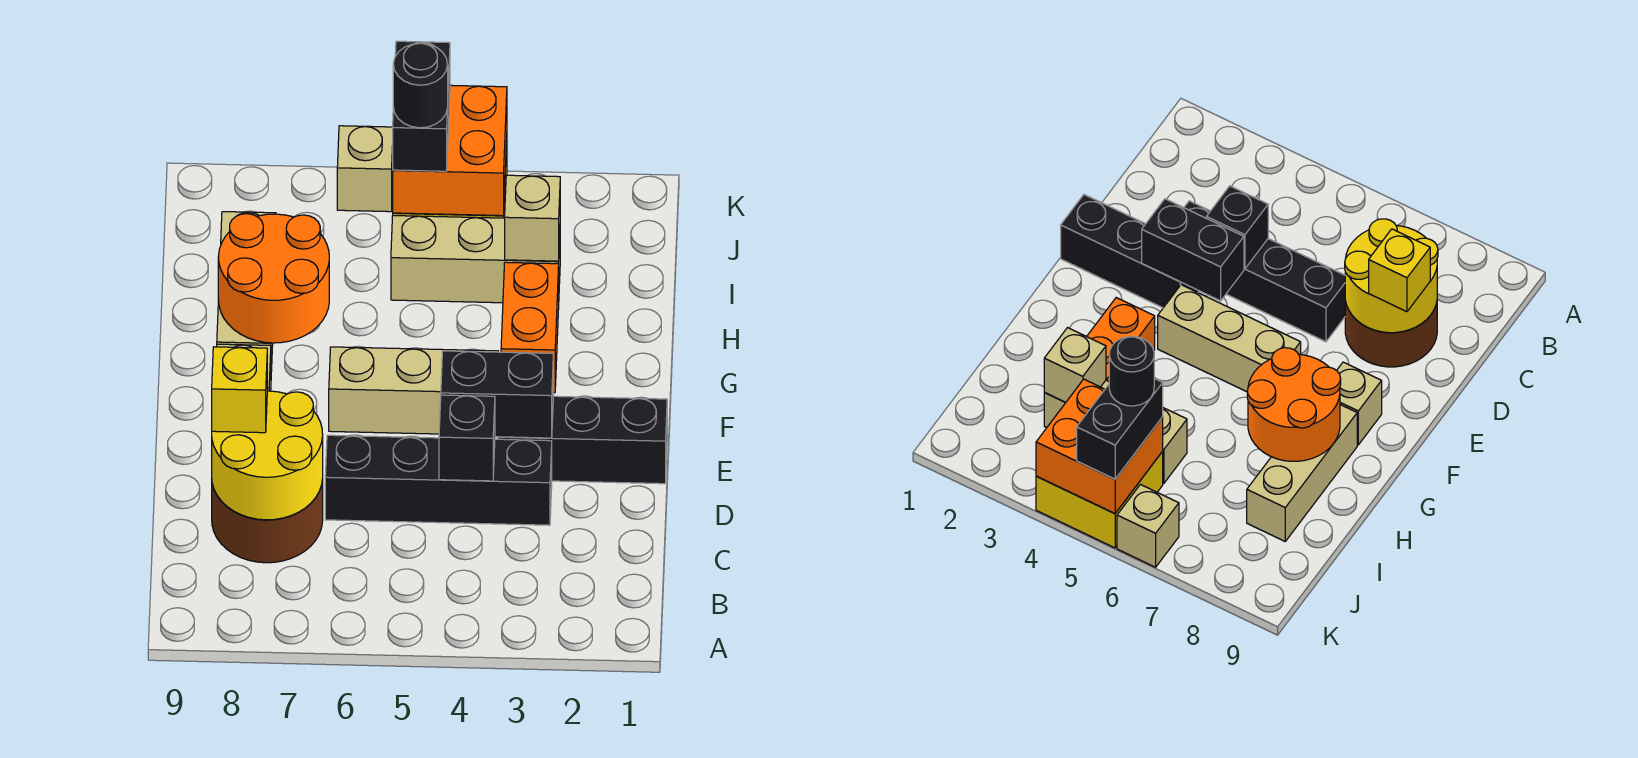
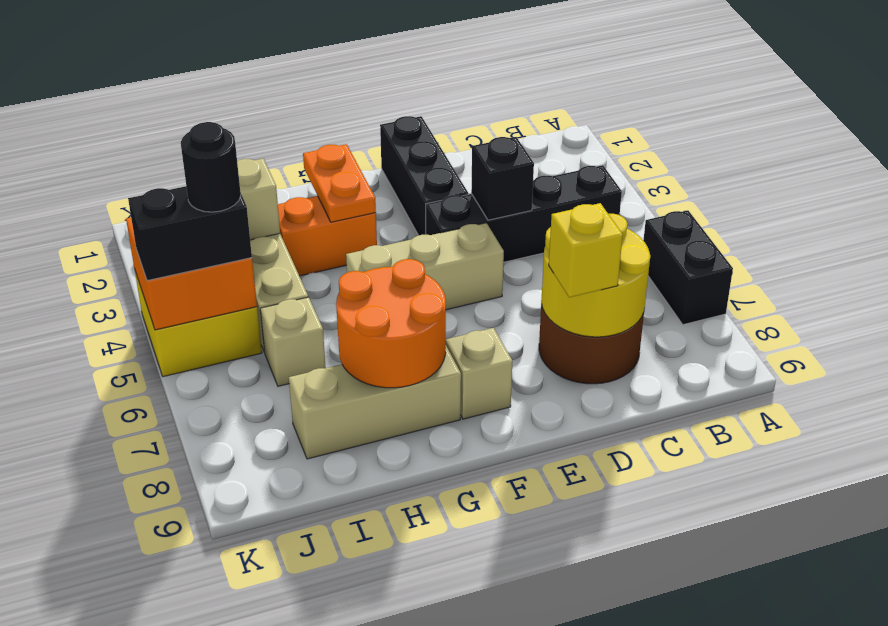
black 1x4 brick [325,435,552,525] -> black 1x4 brick turned to [426,165,622,262]
black 1x2 brick [441,351,553,438] -> black 1x2 brick moved to [643,210,733,325]
tan 1x3 brick [329,347,498,434] -> tan 1x3 brick turned to [346,223,504,310]
none -> orange 1x2 plate [303,144,376,222]
tan 1x1 brick [337,126,393,212] -> tan 1x1 brick moved to [260,297,326,386]

